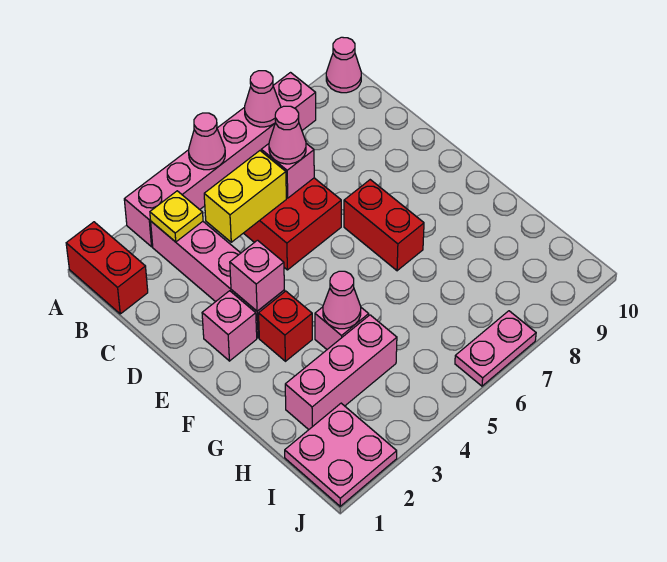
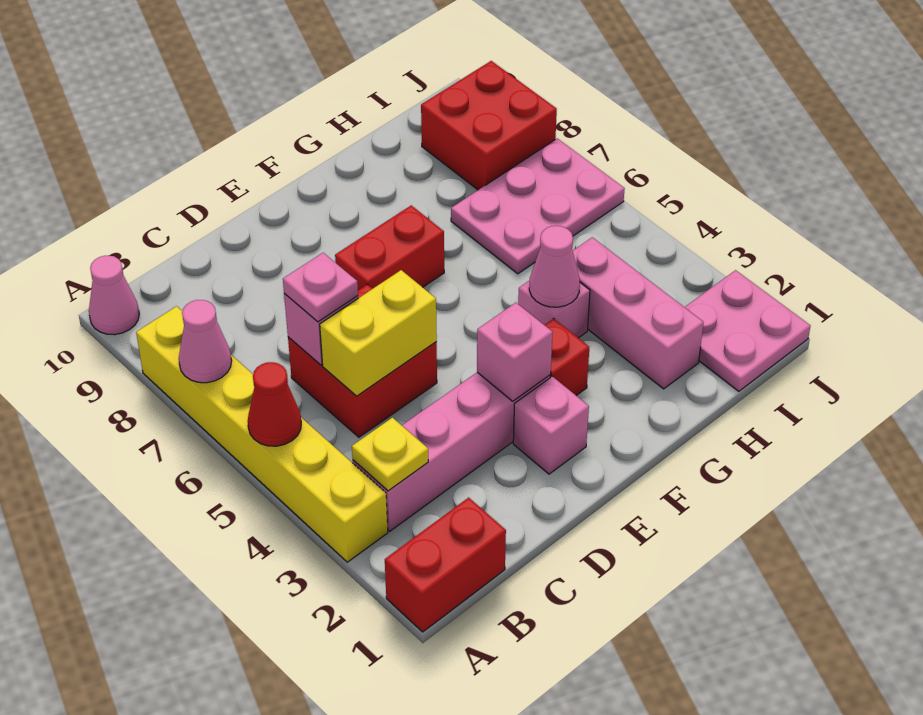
pink 1x6 brick [124,73,316,247] -> yellow 1x6 brick [136,306,388,562]
pink 1x1 cone [189,113,225,170] -> red 1x1 cone [248,362,301,446]
yellow 1x2 brick [204,151,286,242] -> yellow 1x2 brick turned to [320,270,437,396]
pink 1x1 cone [269,106,306,164] -> pink 1x1 plate [283,253,358,322]
none -> red 2x2 brick [421,61,557,190]
pink 1x2 plate [455,311,536,386] -> pink 2x3 plate [451,138,625,274]

